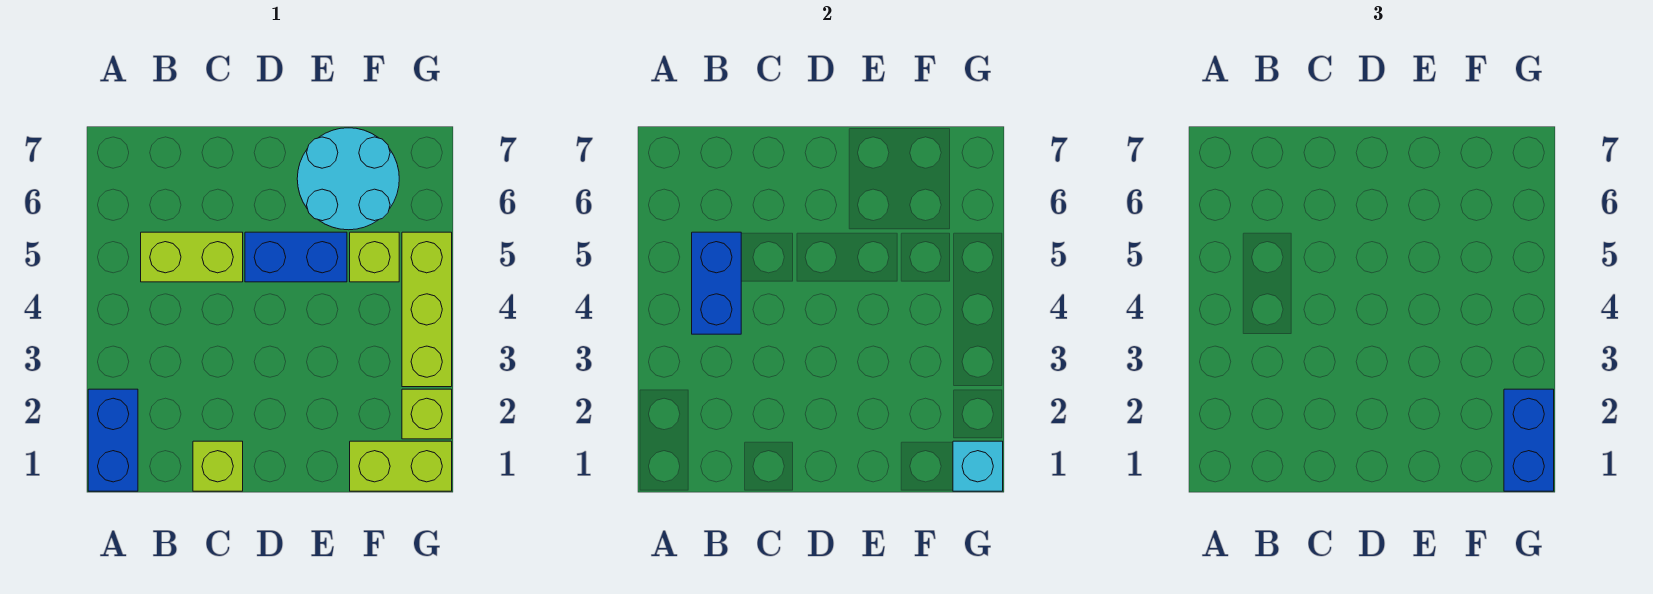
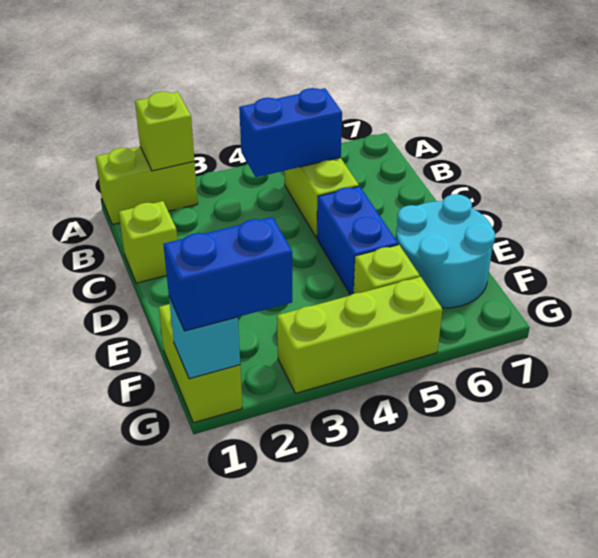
blue 1x2 brick [88,389,138,491] -> lime 1x2 brick [96,147,198,225]
lime 1x1 brick [402,389,452,439] -> lime 1x1 brick moved to [135,92,194,171]

